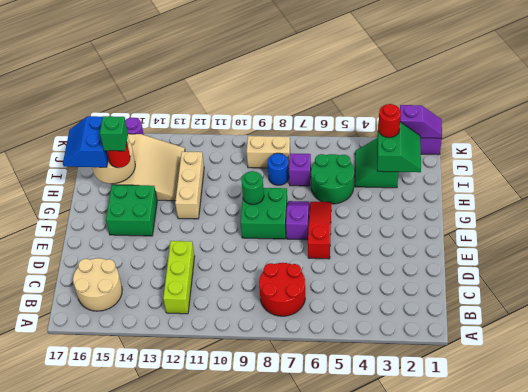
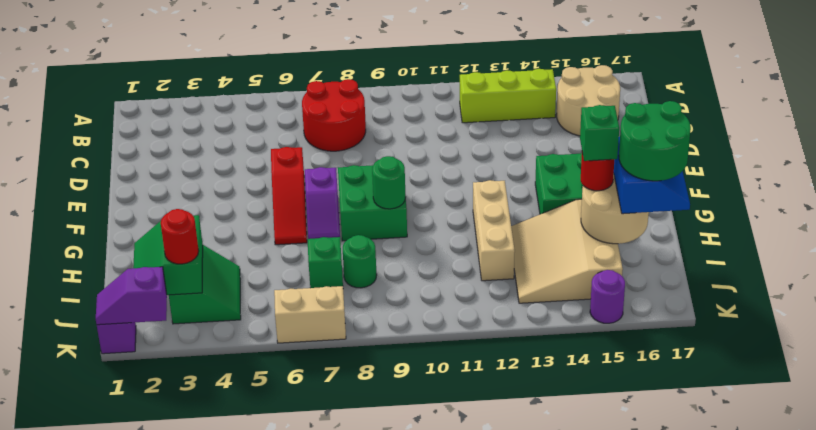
lime 1x3 brick [163,241,195,314] -> lime 1x3 brick turned to [460,69,556,123]
green 2x2 round brick [311,154,354,204] -> green 2x2 round brick moved to [619,101,691,181]
purple 1x1 brick [289,153,311,186] -> green 1x1 brick [308,237,343,288]
blue 1x1 round brick [268,153,289,185] -> green 1x1 round brick [343,235,377,288]
tan 1x2 brick [247,136,290,168] -> tan 1x2 brick moved to [274,286,346,343]

